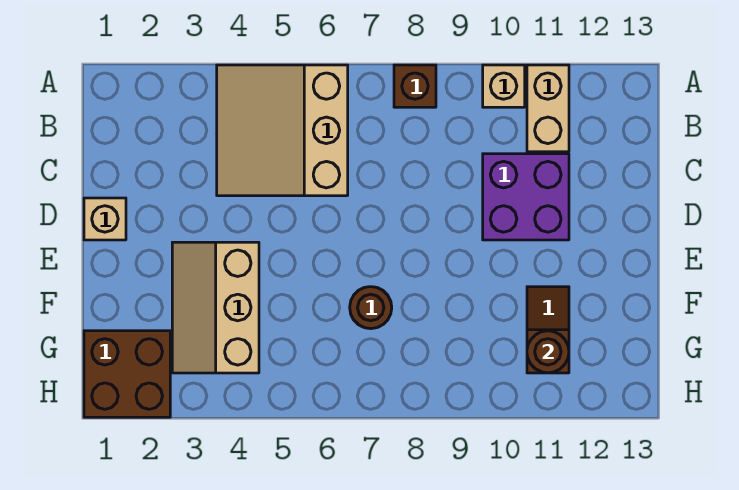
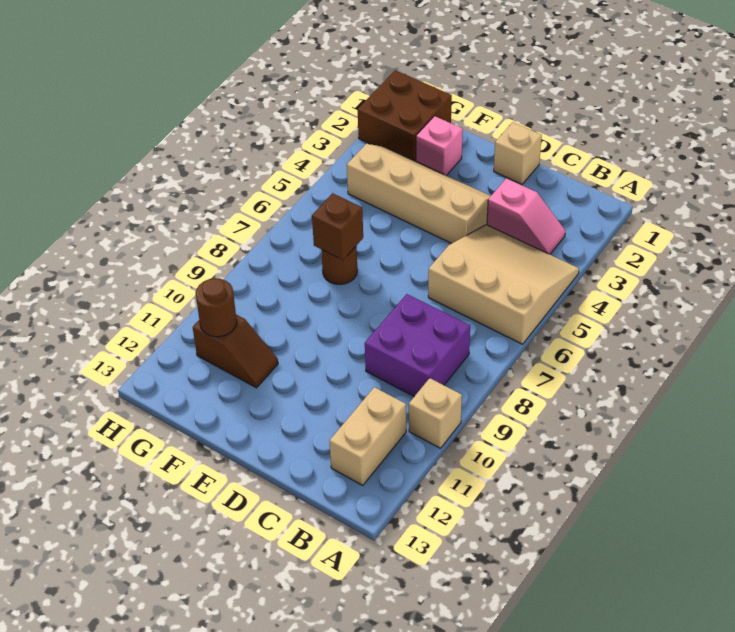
brown 1x1 brick [394,65,436,107] -> brown 1x1 brick moved to [312,193,363,260]
tan 1x2 brick [527,65,569,152] -> tan 1x2 brick turned to [330,387,406,485]
none -> pink 1x2 slope [487,178,565,254]
purple 2x2 brick [483,154,569,240] -> purple 2x2 brick moved to [365,294,470,396]
tan 2x3 slope [172,242,259,373] -> tan 2x4 slope [347,144,491,244]
none -> pink 1x1 brick [416,116,463,175]

